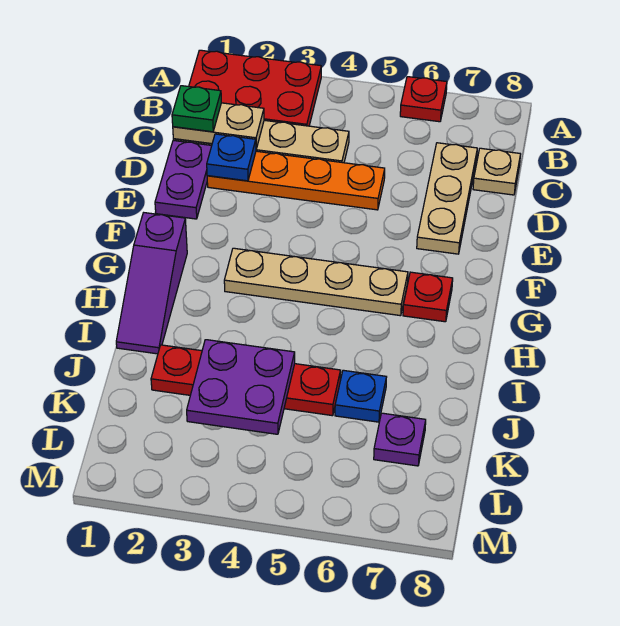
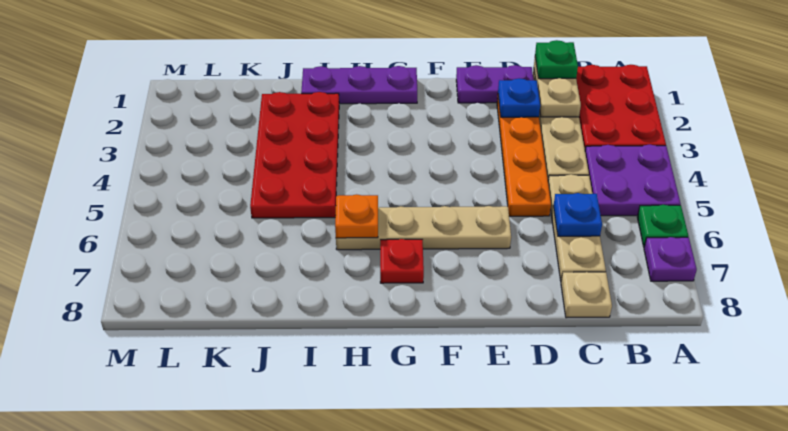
red 1x1 plate [400,77,447,122] -> green 1x1 plate [637,205,688,247]
tan 1x3 plate [417,143,477,254] -> tan 1x3 plate turned to [548,174,606,281]
purple 1x3 slope [116,213,187,354] -> purple 1x3 plate [301,66,417,104]
tan 1x4 plate [224,248,408,316] -> tan 1x4 plate turned to [336,206,511,250]
none -> orange 1x1 plate [335,194,378,238]
red 1x4 plate [151,345,341,416] -> red 2x4 plate [250,92,339,218]
purple 2x2 plate [187,340,295,434] -> purple 2x2 plate moved to [585,144,680,216]
blue 1x1 plate [335,370,386,422] -> blue 1x1 plate moved to [553,193,602,236]
purple 1x1 plate [374,413,426,466] -> purple 1x1 plate moved to [644,237,697,281]

